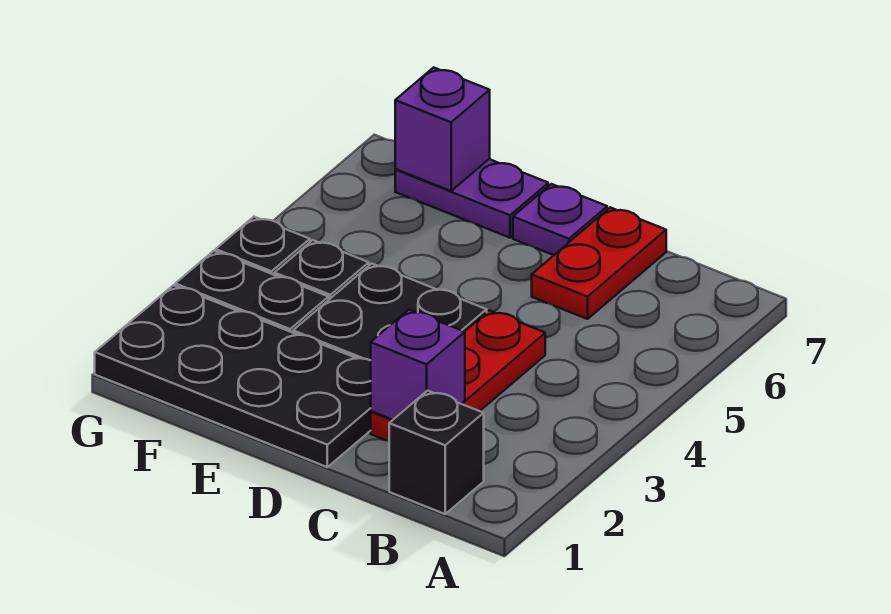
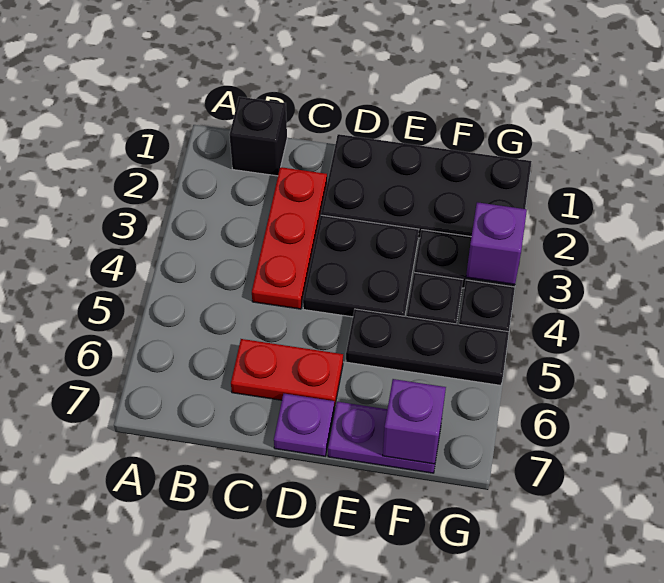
purple 1x1 brick [371,310,465,420] -> purple 1x1 brick moved to [466,202,527,285]
red 1x2 plate [532,207,666,319] -> red 1x2 plate turned to [231,339,343,408]
none -> black 1x3 plate [346,309,509,385]

